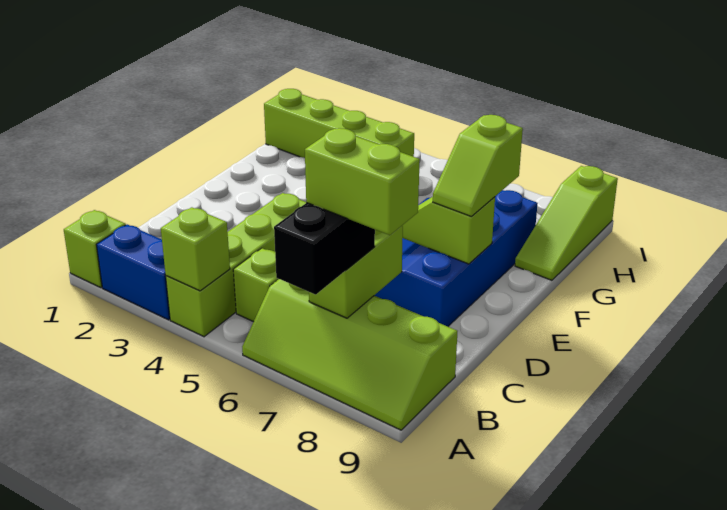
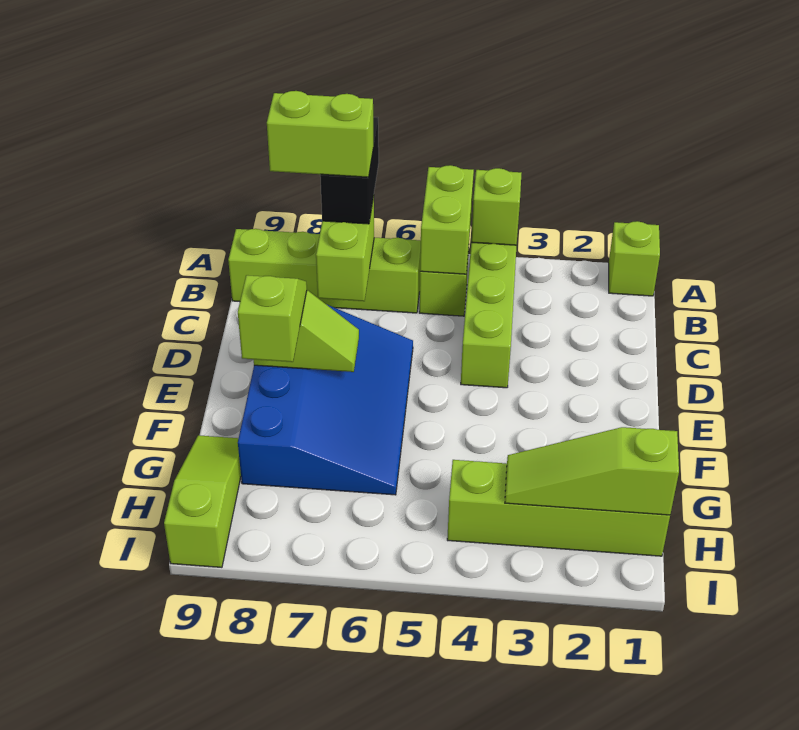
blue 1x2 brick [96,224,170,320] -> none
none -> lime 1x2 brick [420,165,474,274]
none -> lime 1x3 slope [505,427,679,515]

